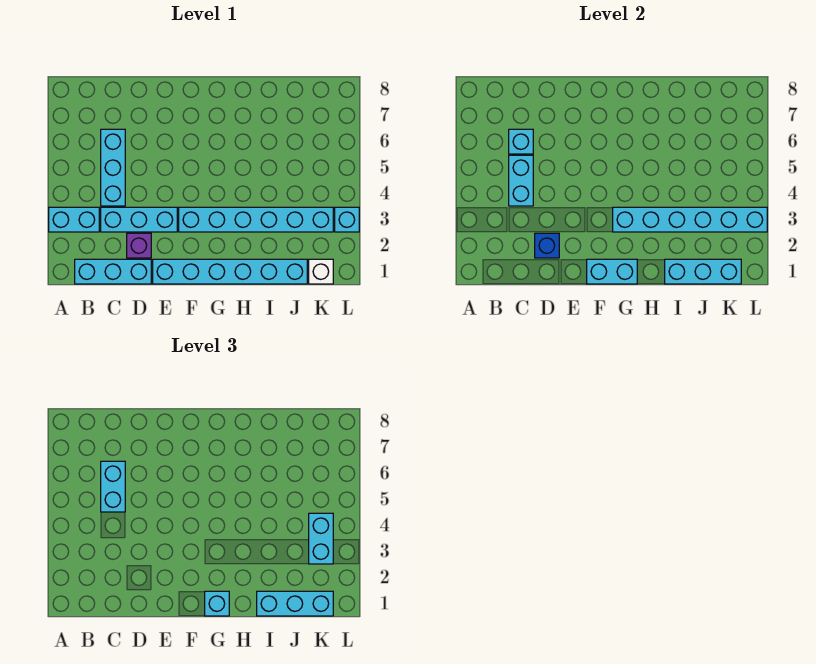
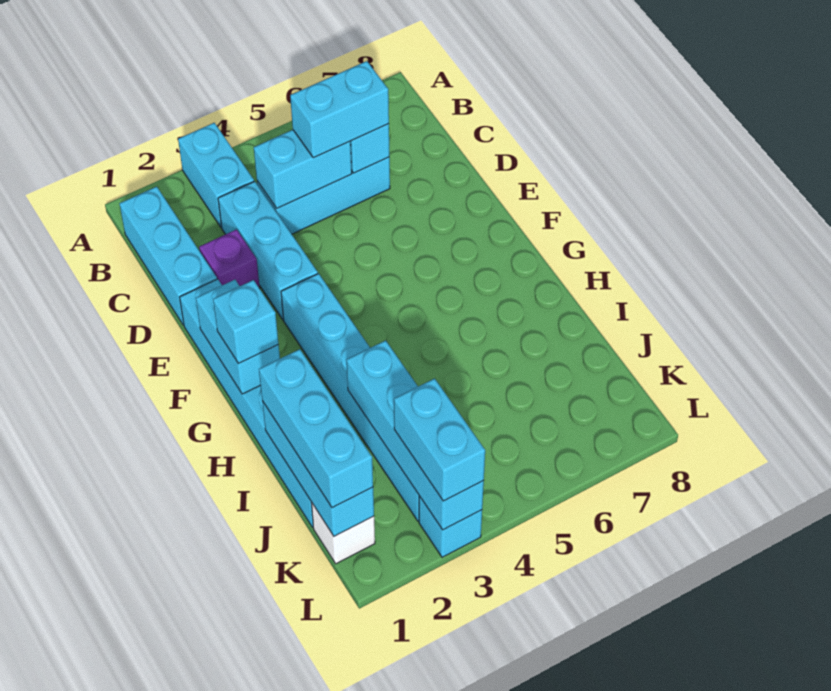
blue 1x1 brick [535,233,559,258] -> none
cyan 1x6 brick [613,207,767,232] -> cyan 1x4 brick [347,340,484,530]
cyan 1x2 brick [309,513,333,564] -> cyan 1x2 brick turned to [394,378,485,501]

